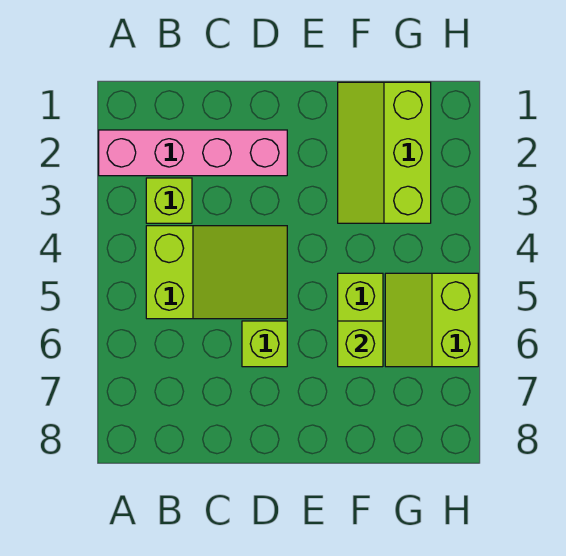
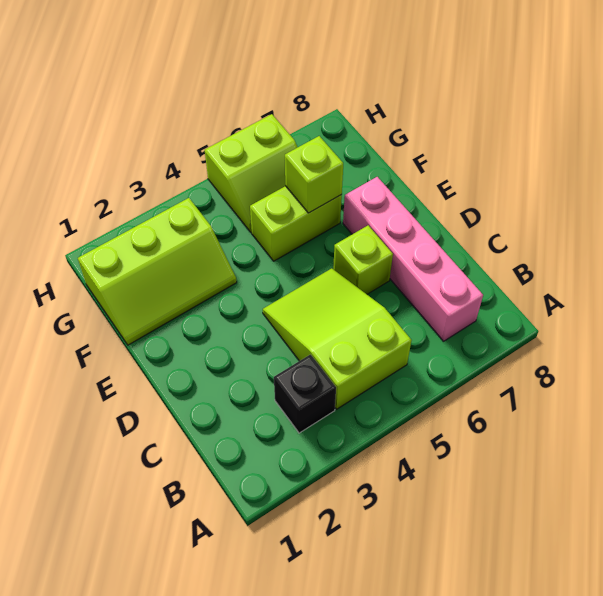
pink 1x4 brick [99,130,287,176] -> pink 1x4 brick moved to [343,177,483,341]
lime 1x1 brick [146,178,192,223] -> black 1x1 brick [274,355,336,433]

